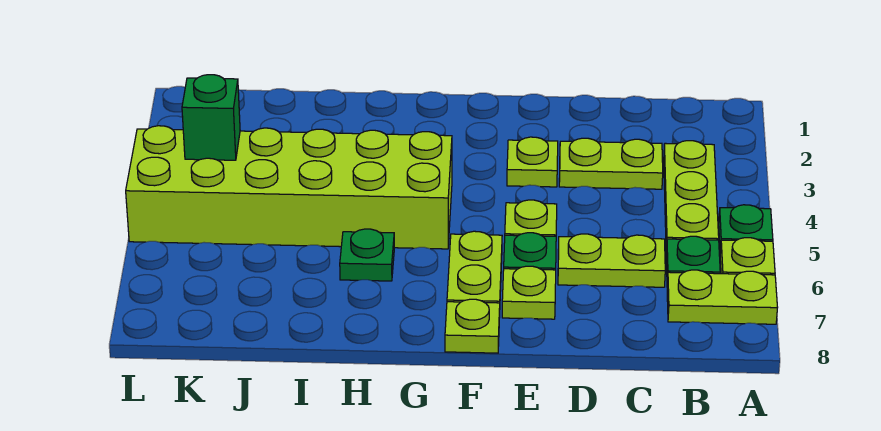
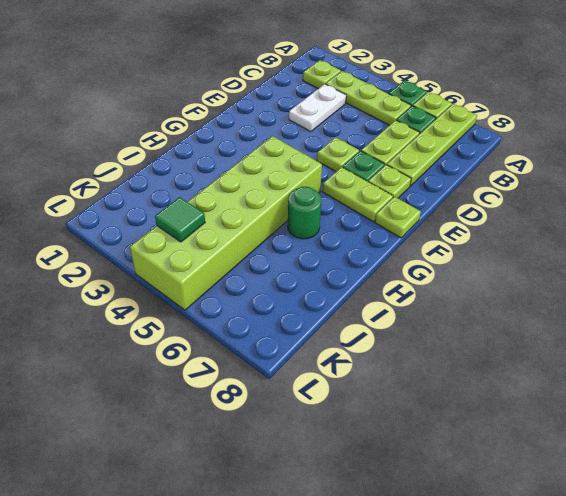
lime 1x2 plate [667,270,778,324] -> lime 1x4 plate [387,104,477,186]
lime 1x2 plate [559,138,663,189] -> white 1x2 plate [289,84,346,132]
lime 1x1 plate [507,137,558,187] -> lime 1x1 plate moved to [303,60,341,89]
green 1x1 plate [340,229,394,281] -> green 1x1 round brick [288,187,321,239]
green 1x1 brick [182,75,240,160] -> green 1x1 tile [155,197,205,242]

